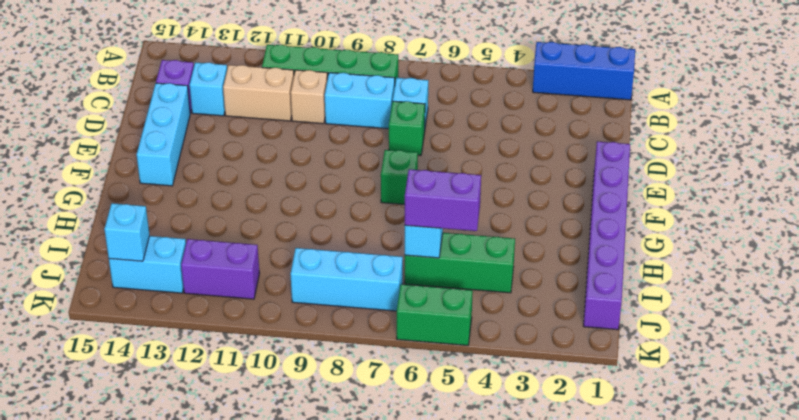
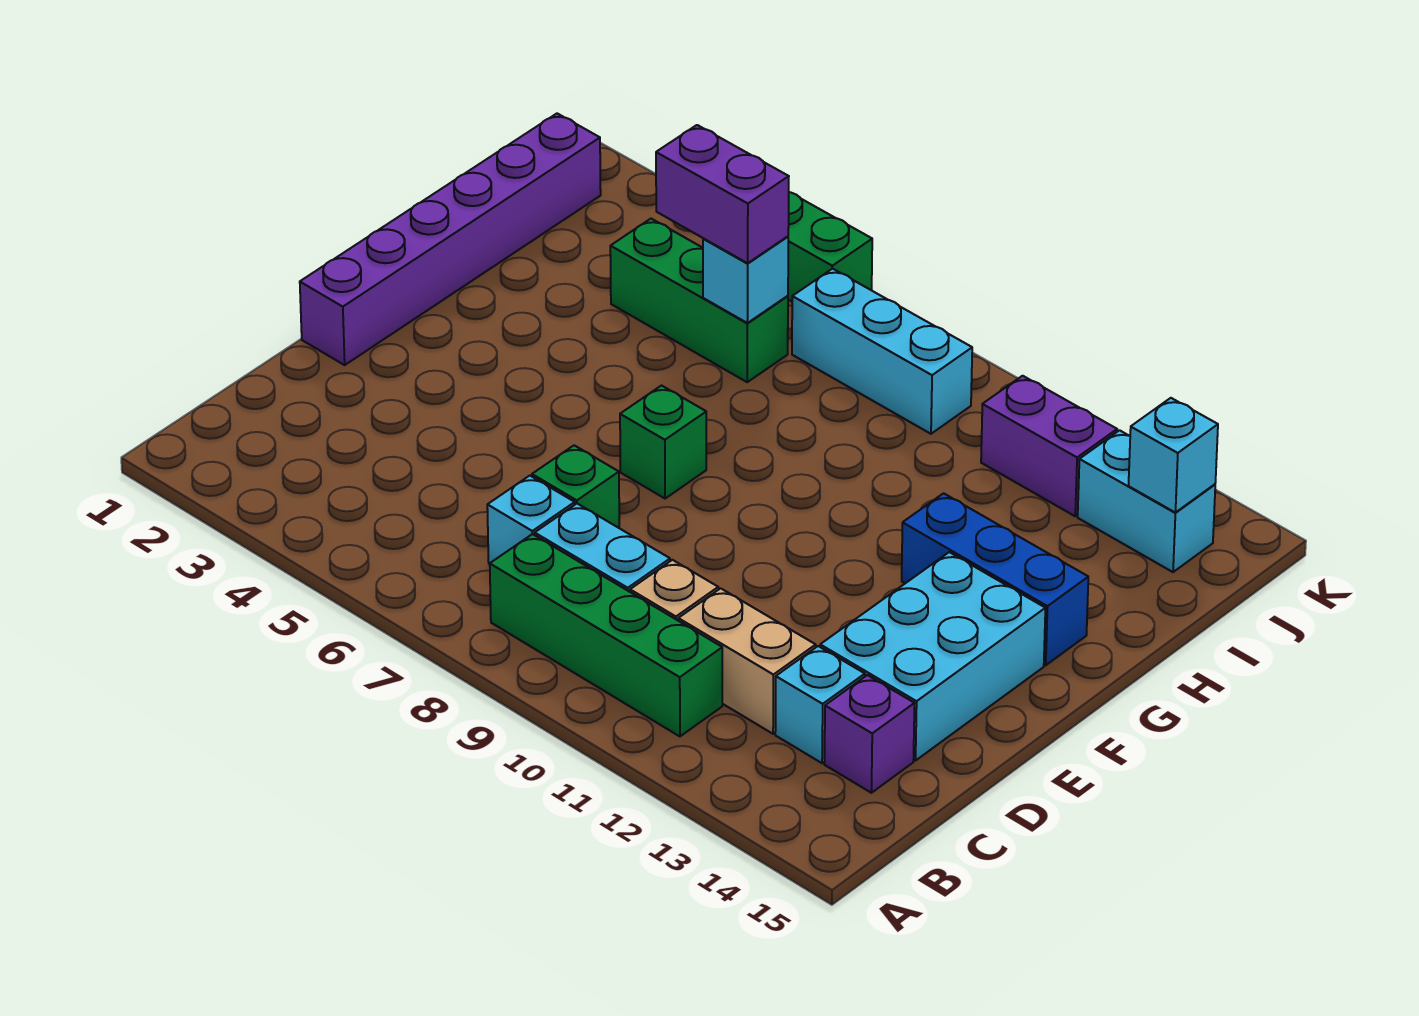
blue 1x3 brick [533,42,635,100] -> blue 1x3 brick moved to [902,493,1088,665]
cyan 1x3 brick [137,83,190,186] -> cyan 2x3 brick [820,552,1045,761]

